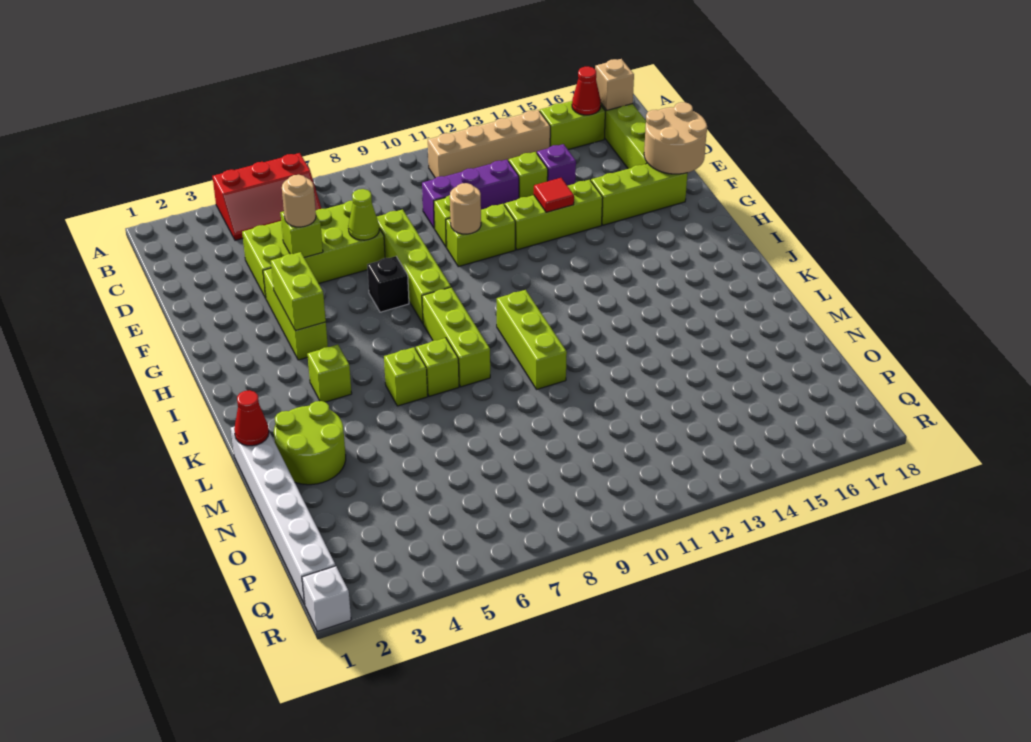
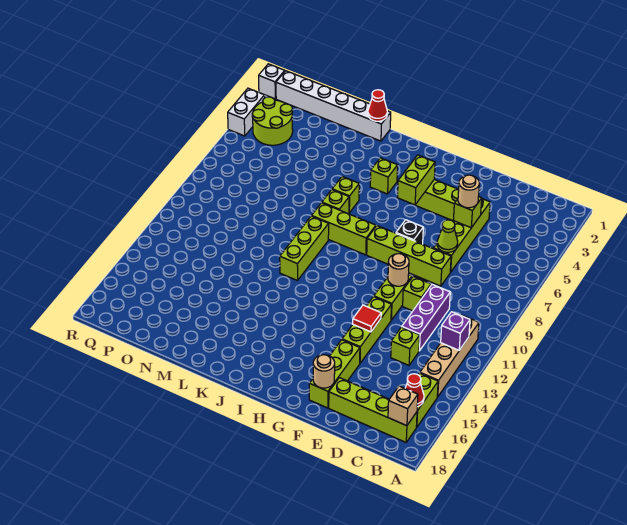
red 2x3 slope [213,153,321,240] -> none
lime 2x4 brick [242,201,385,298] -> lime 1x4 brick [434,199,490,272]
purple 1x1 brick [537,144,576,186] -> purple 1x1 brick moved to [441,312,470,350]
tan 2x2 round brick [644,102,707,174] -> tan 1x1 round brick [313,355,335,388]
lime 1x2 brick [271,252,326,331] -> lime 1x2 brick turned to [398,155,435,205]
lime 1x3 brick [497,290,567,390] -> lime 1x3 brick turned to [280,216,329,281]
lime 2x2 round brick [274,401,346,485] -> lime 2x2 round brick moved to [252,97,293,145]
none -> white 1x2 brick [228,88,265,136]

